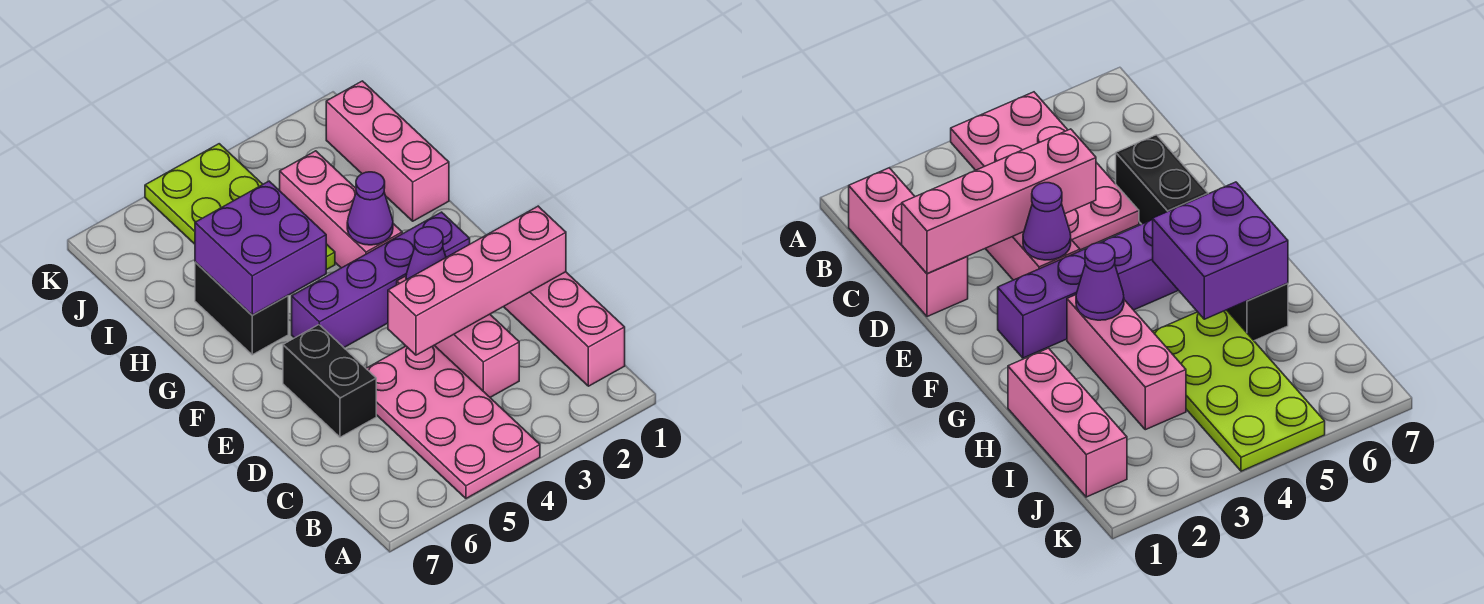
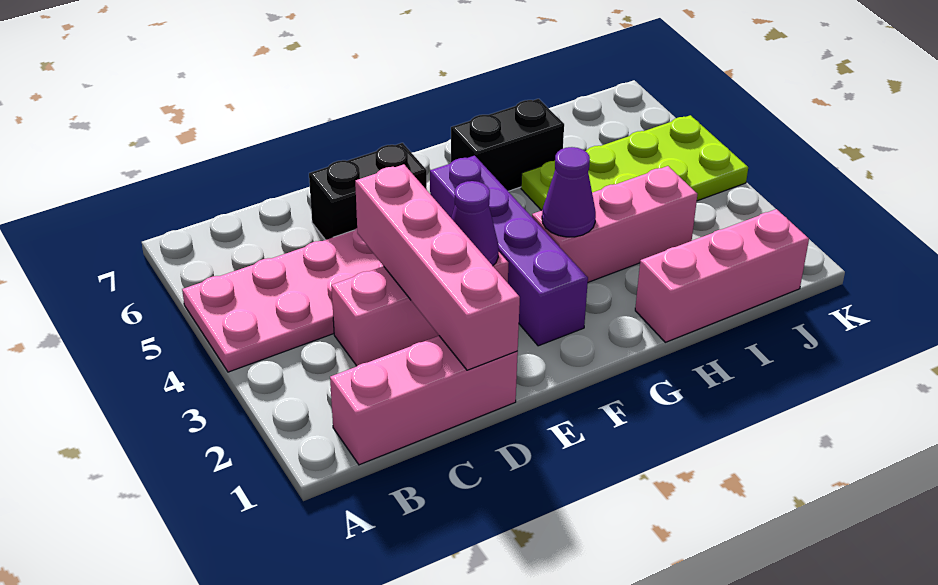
purple 2x2 brick [195,181,326,315] -> none

